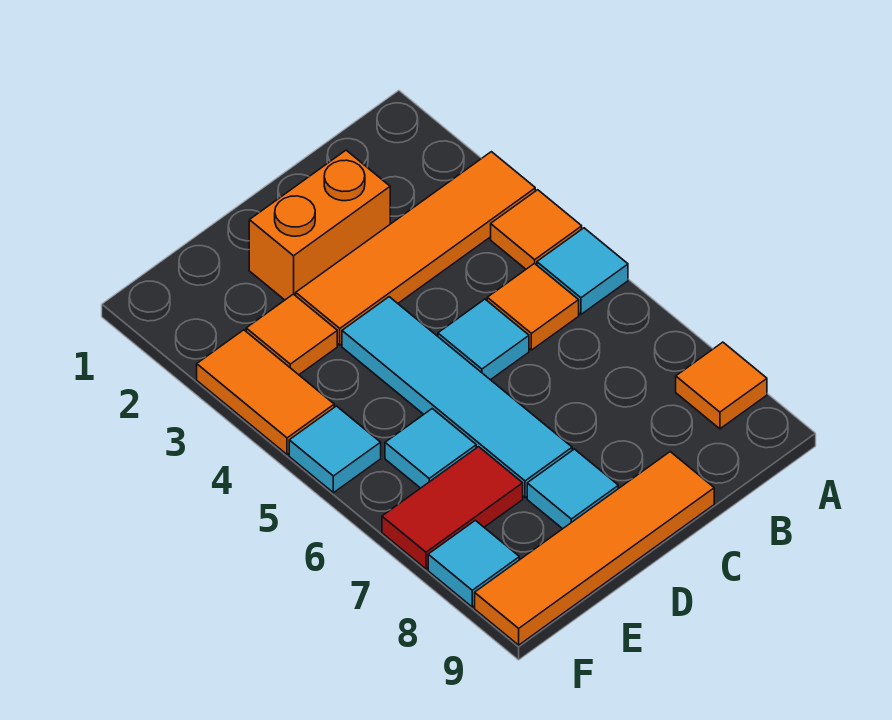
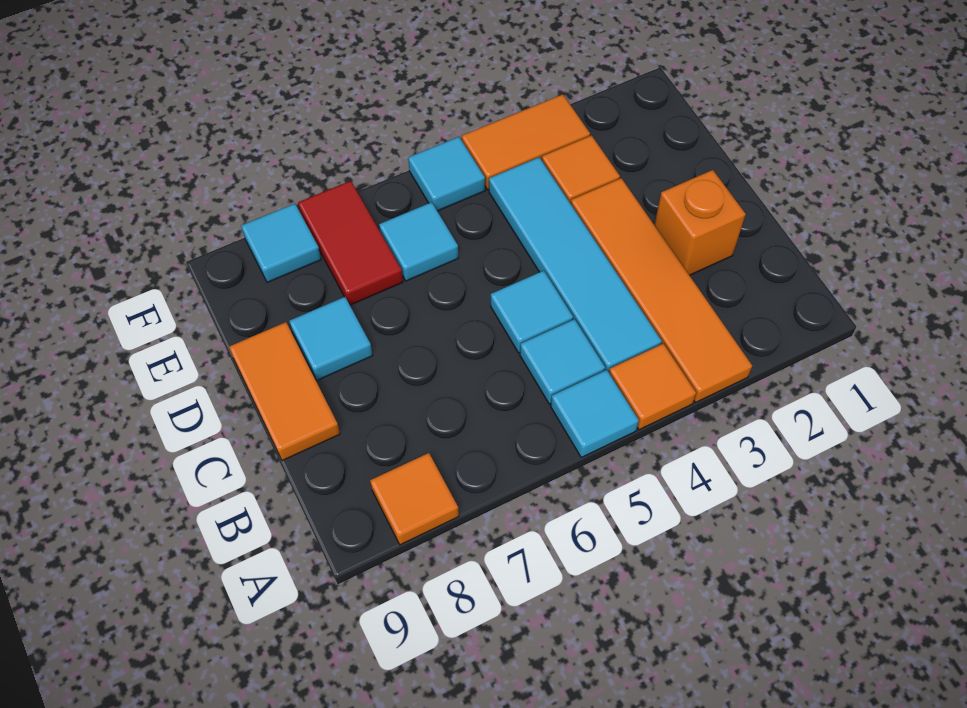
orange 1x1 tile [487,263,579,350] -> cyan 1x1 tile [520,319,605,404]
orange 1x2 brick [249,150,390,300] -> orange 1x1 brick [655,170,746,275]
orange 1x4 tile [475,452,714,645] -> orange 1x2 tile [229,322,340,461]
cyan 1x4 tile [342,297,572,498] -> cyan 1x4 tile turned to [489,157,662,372]

